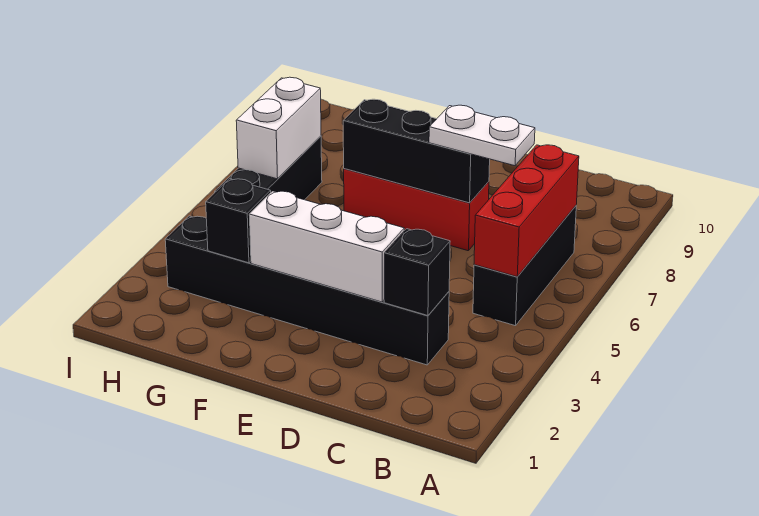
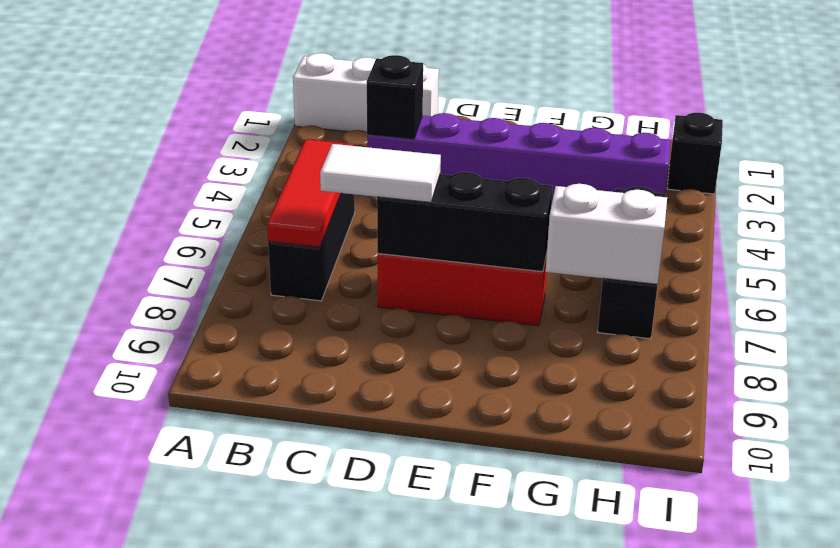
red 1x3 brick [474,145,579,277] -> red 1x3 tile [267,139,354,247]
black 1x6 brick [165,216,449,365] -> purple 1x6 brick [367,113,671,204]
white 1x2 plate [429,105,535,166] -> white 1x2 tile [320,144,441,202]
white 1x3 brick [249,191,404,302] -> white 1x3 brick moved to [293,53,439,132]
black 1x1 brick [206,179,271,263] -> black 1x1 brick moved to [667,112,723,194]
white 1x2 brick [236,77,321,179] -> white 1x2 brick turned to [546,184,667,284]

